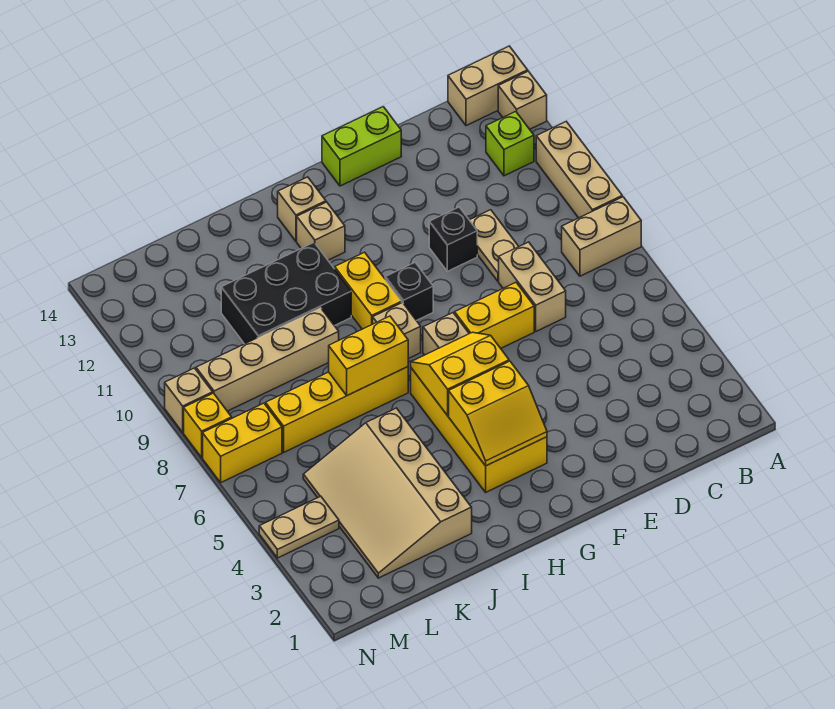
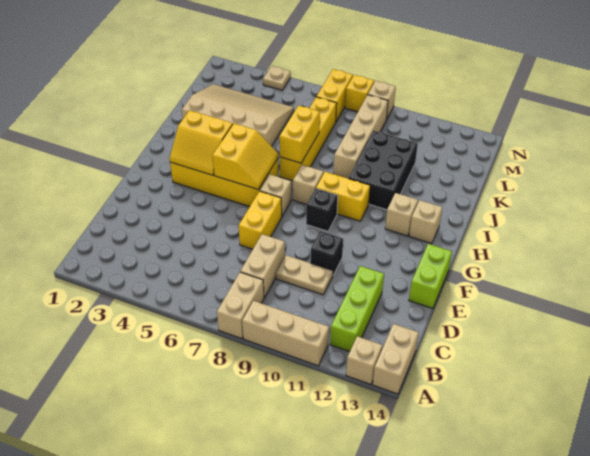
lime 1x1 brick [486,112,534,176] -> lime 1x3 brick [330,266,384,352]
tan 1x2 brick [499,242,566,331] -> tan 1x2 brick turned to [240,234,285,298]
yellow 2x2 slope [449,361,547,466] -> yellow 2x2 slope turned to [170,110,233,175]
tan 1x2 plate [259,496,339,558] -> tan 1x1 plate [263,66,291,90]

